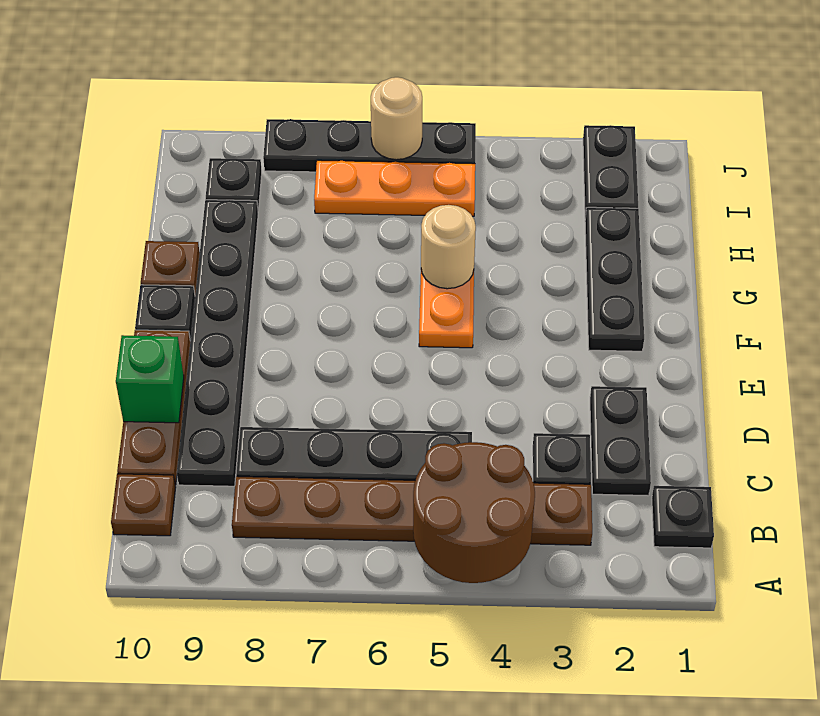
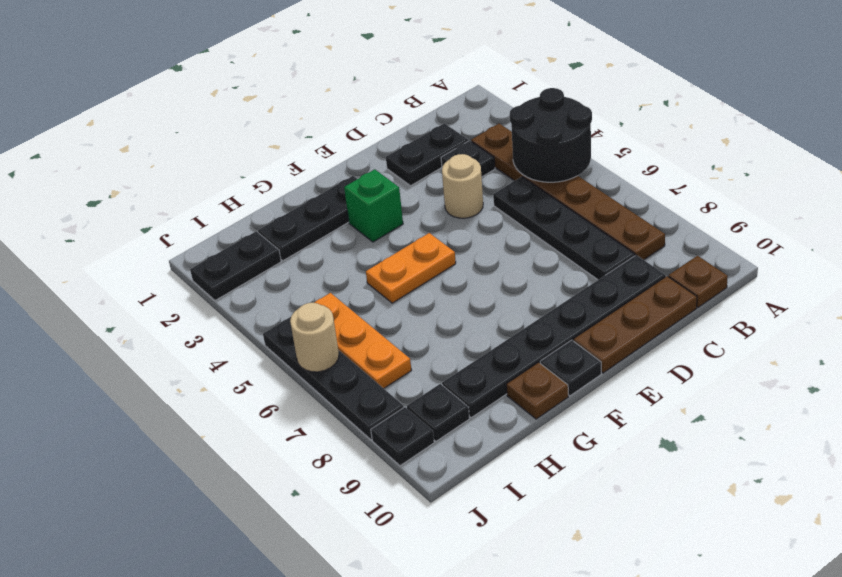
brown 2x2 round brick [413,442,535,583] -> black 2x2 round brick [510,88,592,182]
black 1x1 plate [652,486,714,548] -> black 1x1 plate moved to [371,407,434,466]
green 1x1 brick [116,335,184,423] -> green 1x1 brick moved to [344,169,403,242]
tan 1x1 round brick [421,205,476,289] -> tan 1x1 round brick moved to [442,154,483,218]

